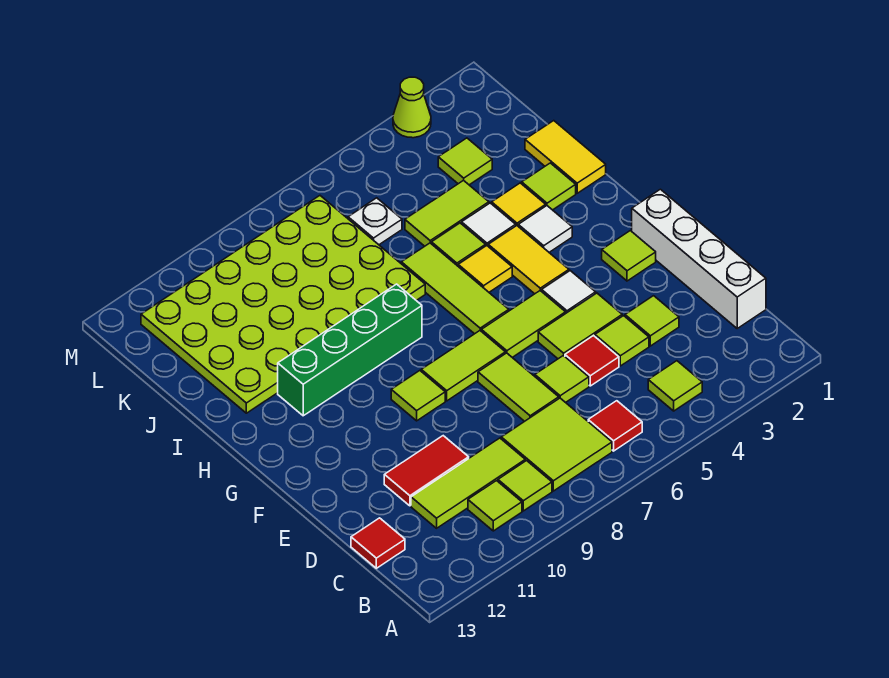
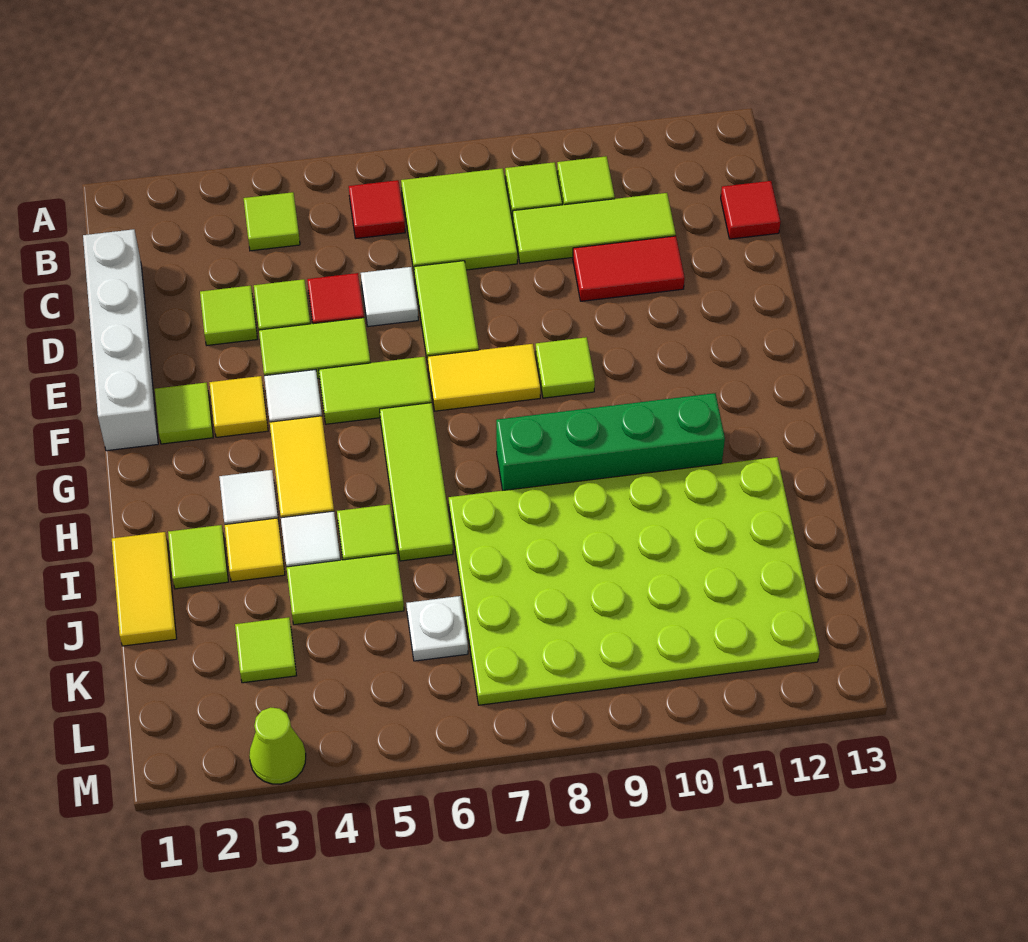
lime 1x1 tile [535,355,589,403] -> white 1x1 tile [361,267,418,326]
lime 1x2 tile [421,331,505,401] -> yellow 1x2 tile [427,344,540,411]
yellow 1x1 tile [458,246,512,292] -> yellow 1x1 tile moved to [209,376,268,437]

